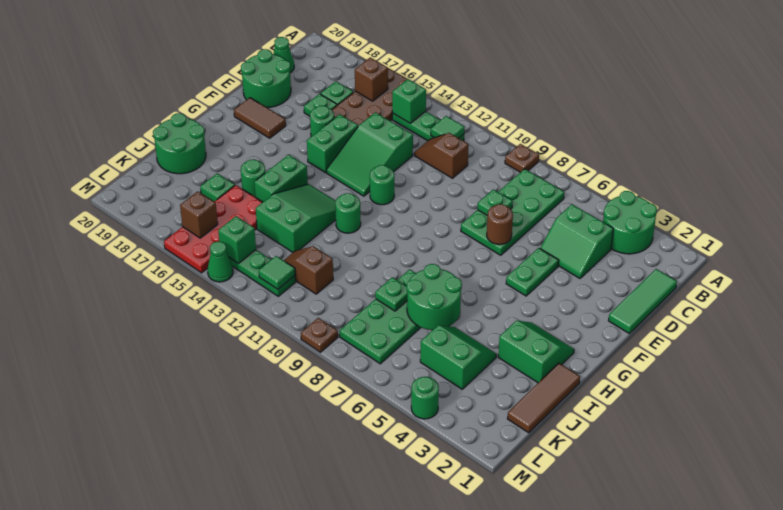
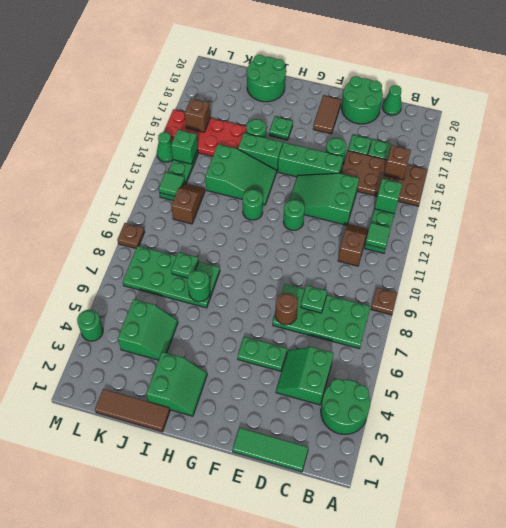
green 1x2 brick [307,114,358,173] -> green 1x3 brick [278,142,343,177]
green 2x2 round brick [407,264,462,330] -> green 1x1 round brick [187,270,210,302]
green 1x1 plate [200,173,235,202] -> green 1x1 plate moved to [269,117,293,140]

